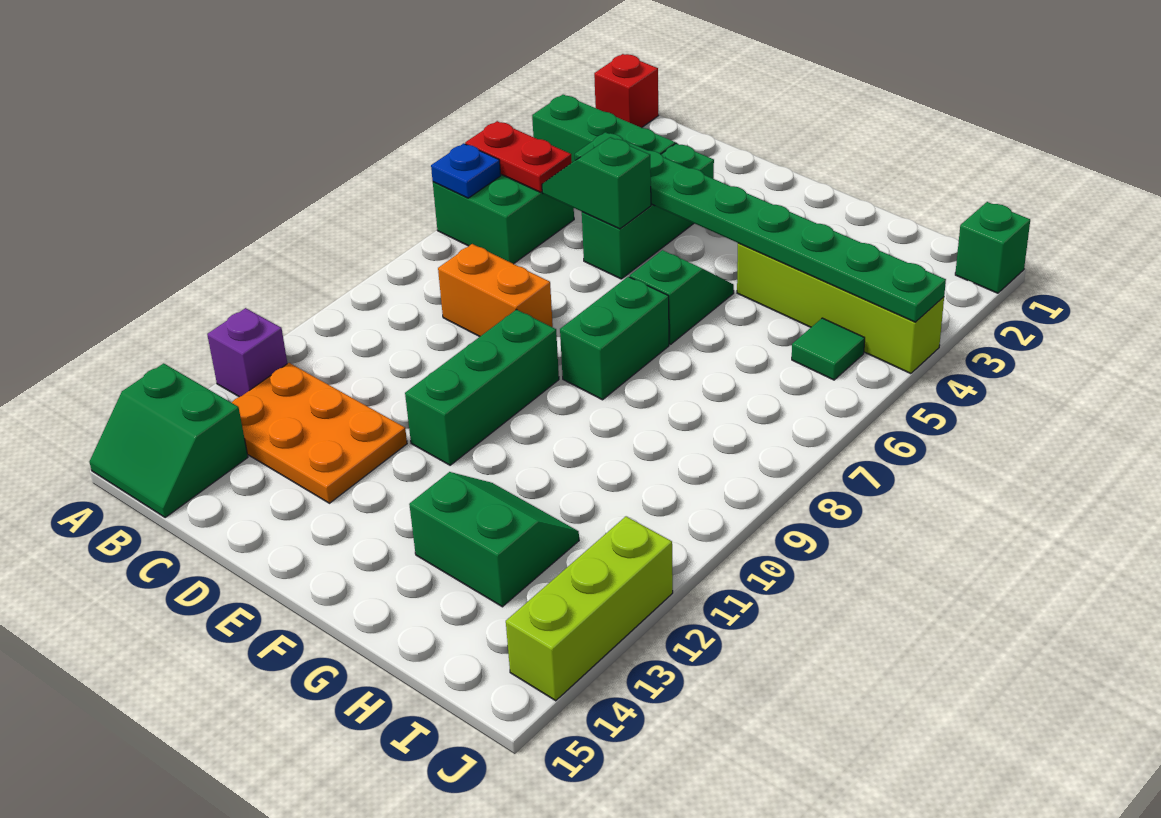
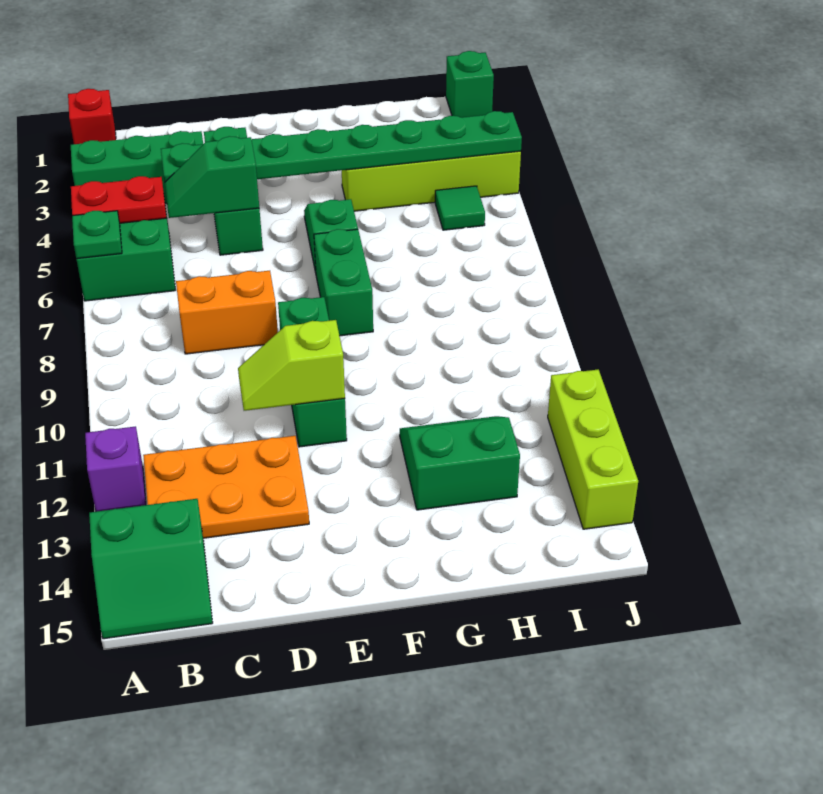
blue 1x1 plate [431,143,501,198] -> green 1x1 plate [72,211,122,259]
none -> lime 1x2 slope [238,320,345,411]

